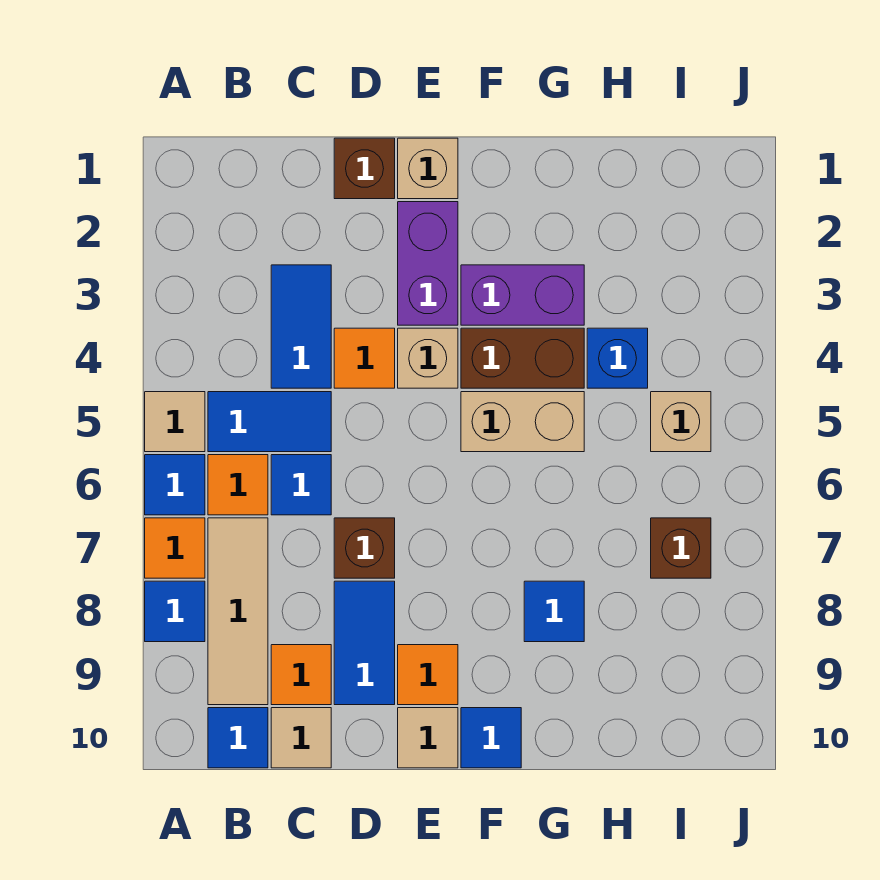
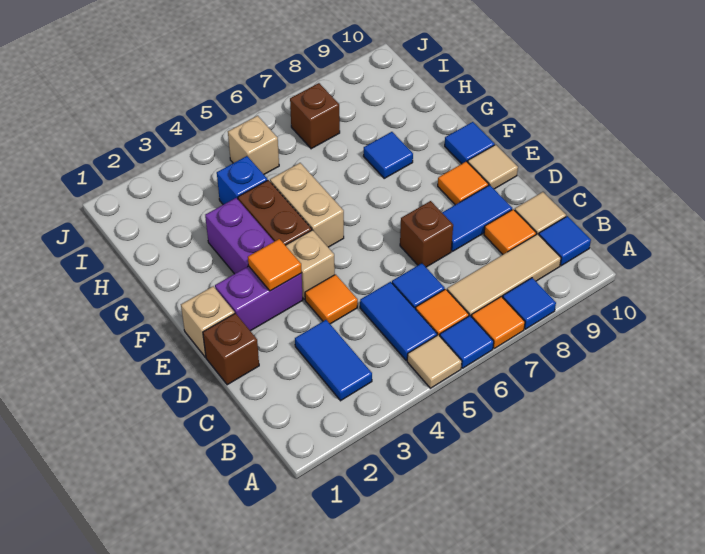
blue 1x2 tile [271,265,331,388] -> blue 1x2 tile turned to [295,320,372,401]
none -> orange 1x1 tile [248,239,302,291]

